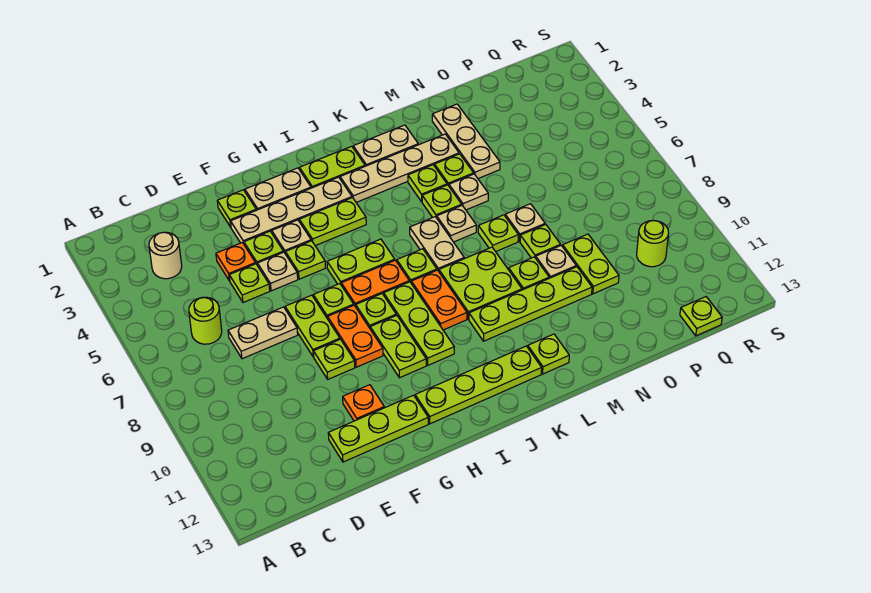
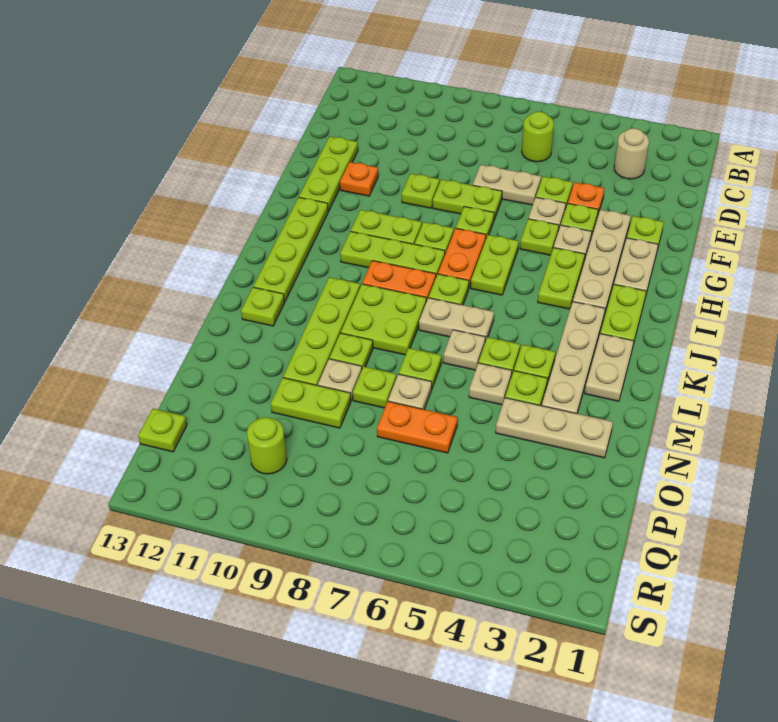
tan 1x2 plate [228,307,298,359] -> tan 1x2 plate turned to [473,165,541,205]
orange 1x2 plate [328,305,383,367] -> orange 1x2 plate moved to [377,401,458,453]

